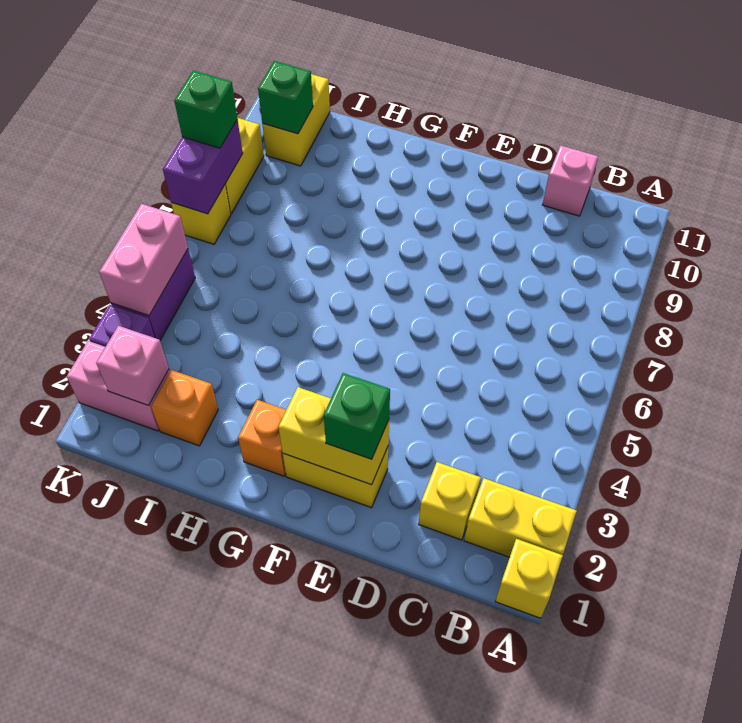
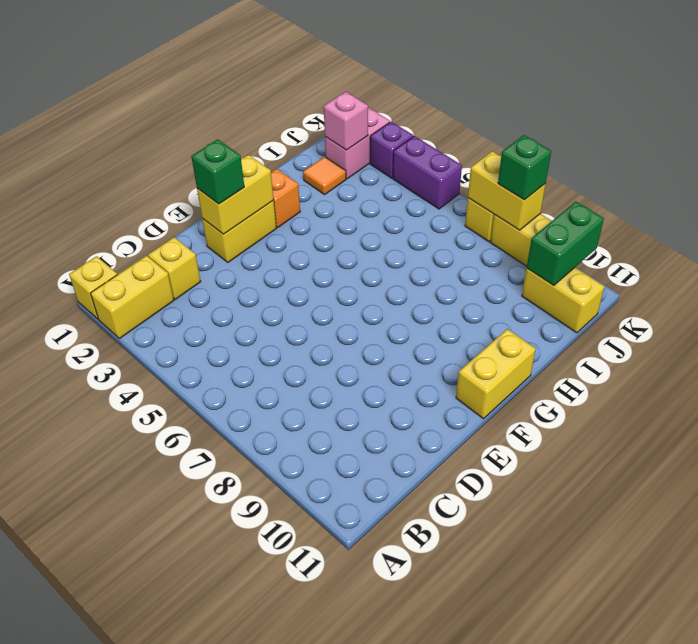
pink 1x1 brick [543,145,598,216] -> none
none -> yellow 1x2 brick [456,329,536,419]
orange 1x1 brick [151,370,218,446] -> orange 1x1 tile [303,157,346,195]
green 1x1 brick [258,61,313,134] -> green 1x2 brick [527,202,604,286]
pink 1x2 brick [99,204,188,316] -> none
purple 1x2 brick [163,120,243,214] -> yellow 1x2 brick [468,151,546,230]

